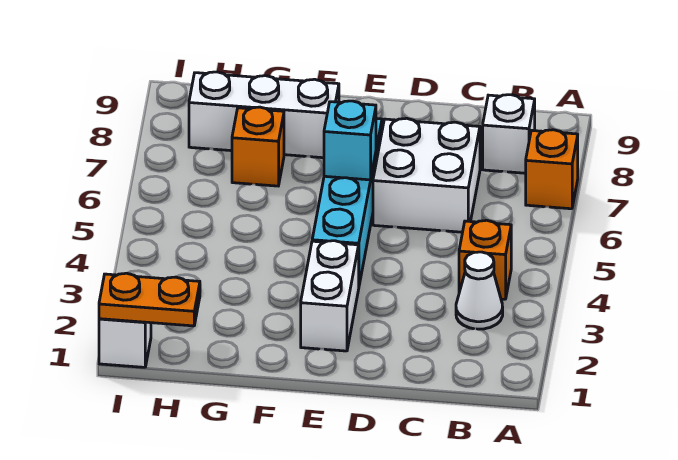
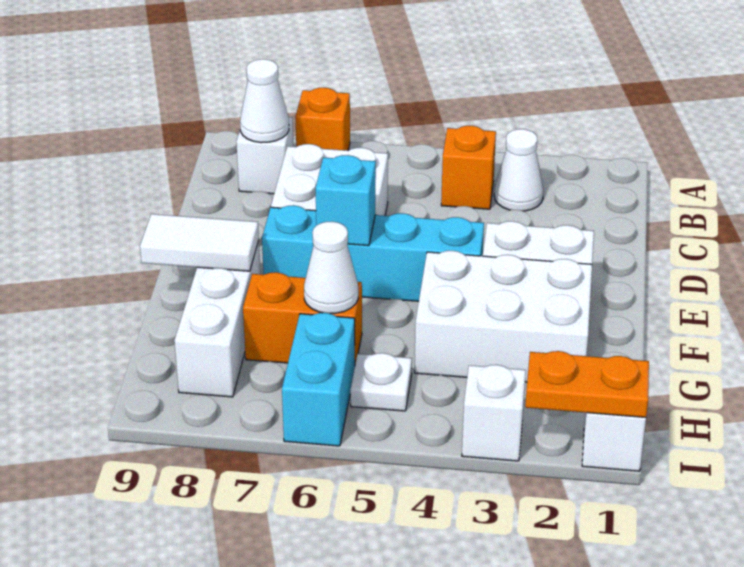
none -> white 1x1 cone [240,59,289,143]
none -> white 2x3 brick [415,251,592,382]
none -> white 1x2 tile [140,214,259,271]
none -> white 1x1 cone [304,222,358,314]
orange 1x1 brick [232,107,284,186] -> orange 1x2 brick [243,272,362,364]
orange 1x2 plate [99,273,200,326] -> orange 1x2 plate turned to [525,351,649,417]
none -> white 1x1 plate [350,353,412,411]
none -> cyan 1x2 brick [282,313,355,446]
none -> white 1x1 brick [462,365,526,461]

